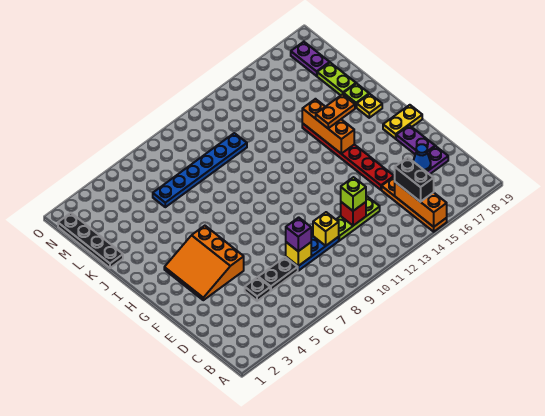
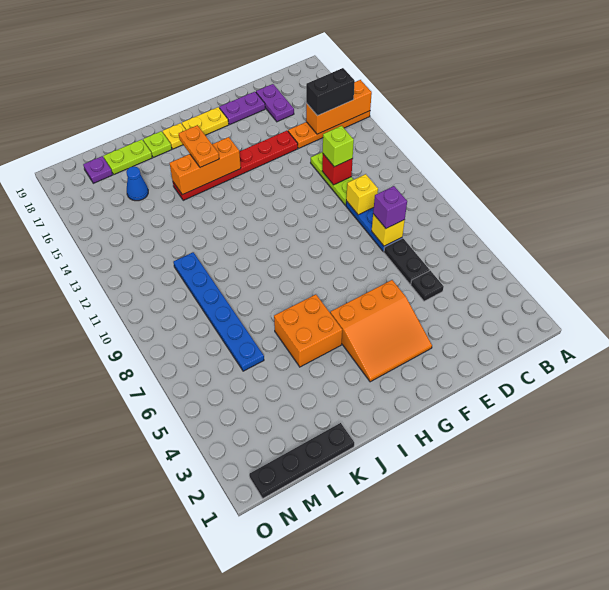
blue 1x1 cone [413,144,431,172] -> blue 1x1 cone moved to [126,167,148,201]
yellow 1x2 plate [383,105,422,139] -> yellow 1x2 plate turned to [182,107,229,135]
none -> orange 2x2 brick [274,294,342,367]
purple 1x2 plate [291,42,330,76] -> purple 1x1 plate [83,156,112,183]

